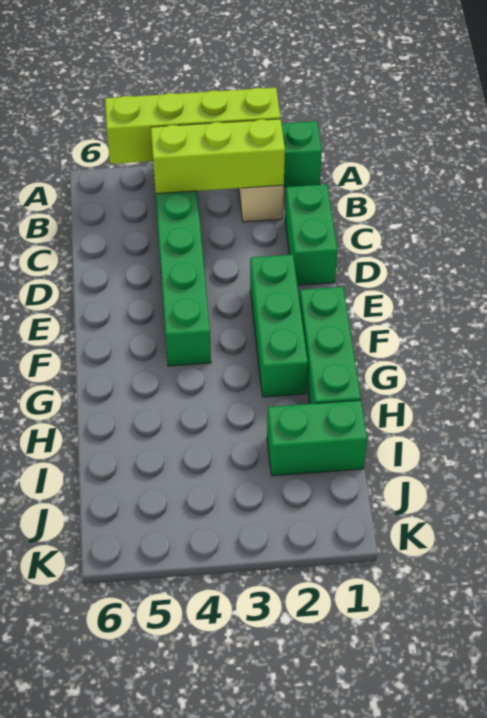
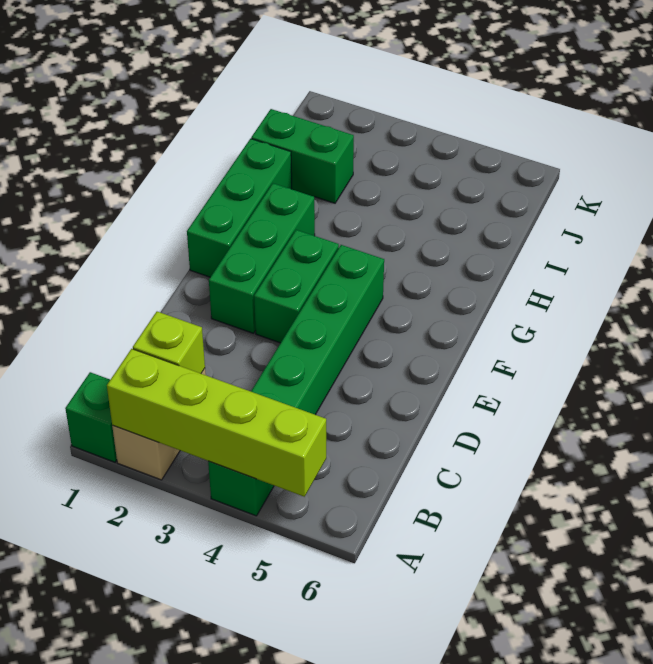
lime 1x3 brick [151,119,285,194] -> lime 1x1 brick [133,312,205,373]
green 1x2 brick [285,184,337,285] -> green 1x2 brick moved to [254,230,339,343]

